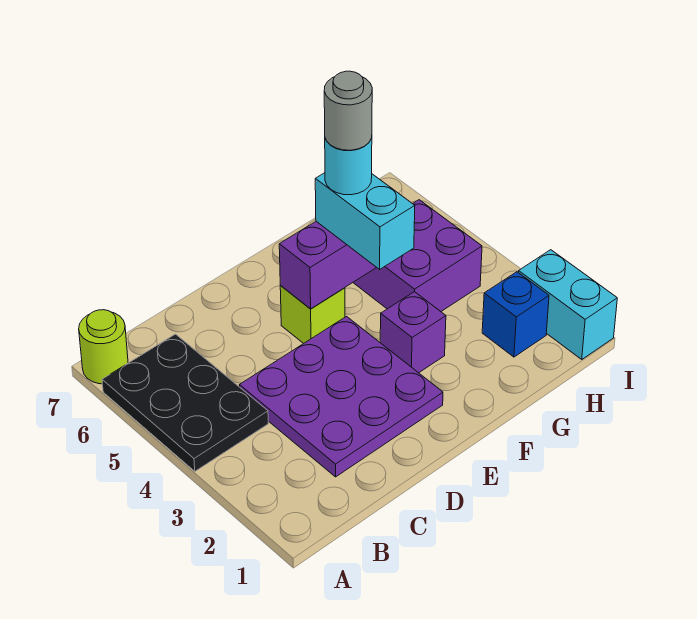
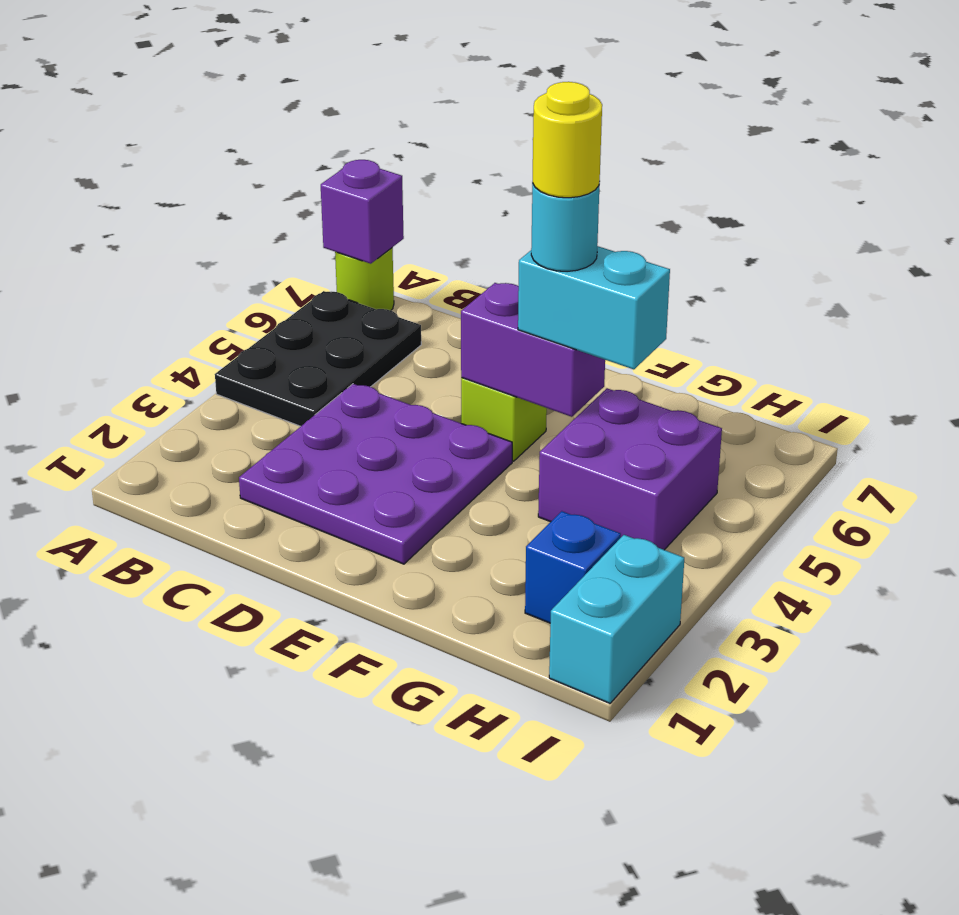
purple 1x1 brick [380,292,446,373] -> purple 1x1 brick moved to [321,160,404,264]
cyan 1x2 brick [315,173,415,269] -> cyan 1x2 brick turned to [518,246,670,369]
grey 1x1 round brick [324,71,372,150] -> yellow 1x1 round brick [533,82,602,198]

